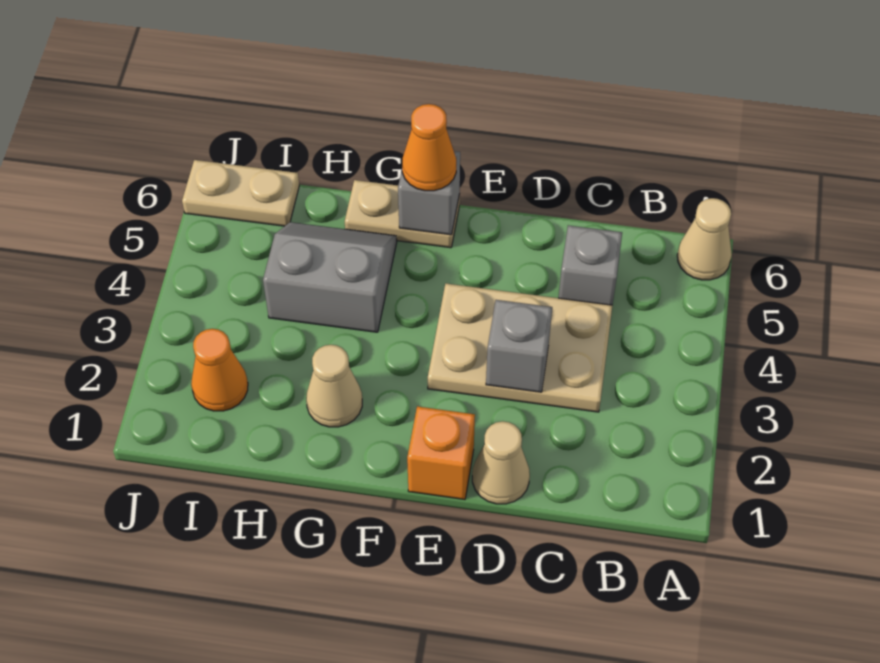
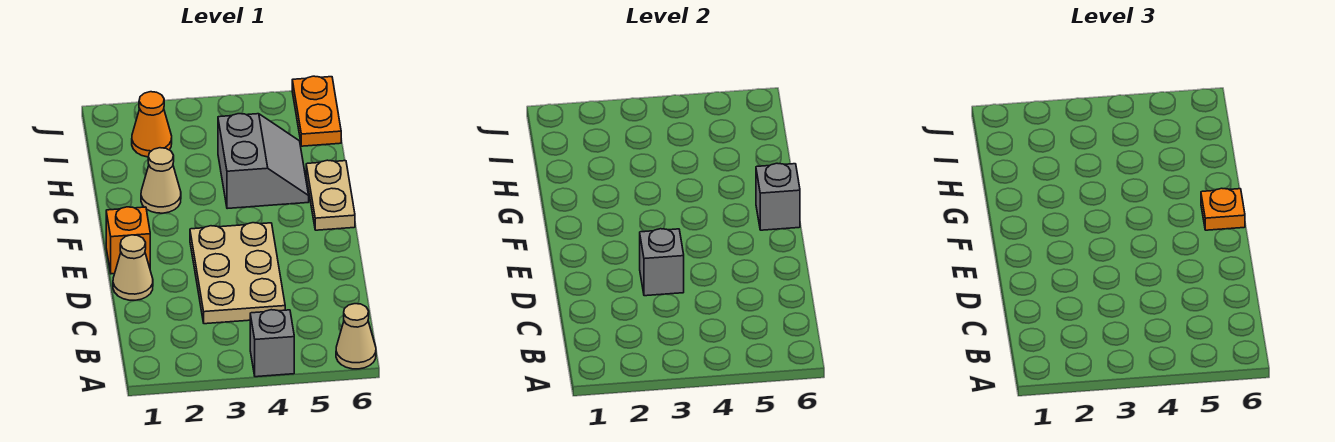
grey 1x1 brick [558,225,622,305] -> grey 1x1 brick moved to [250,310,294,377]
orange 1x1 cone [402,104,456,191] -> orange 1x1 plate [1201,188,1245,230]
tan 1x2 plate [182,160,299,226] -> orange 1x2 plate [292,76,341,146]

